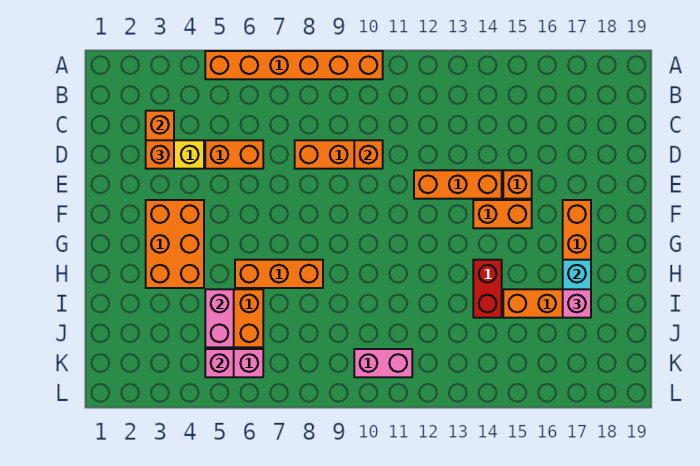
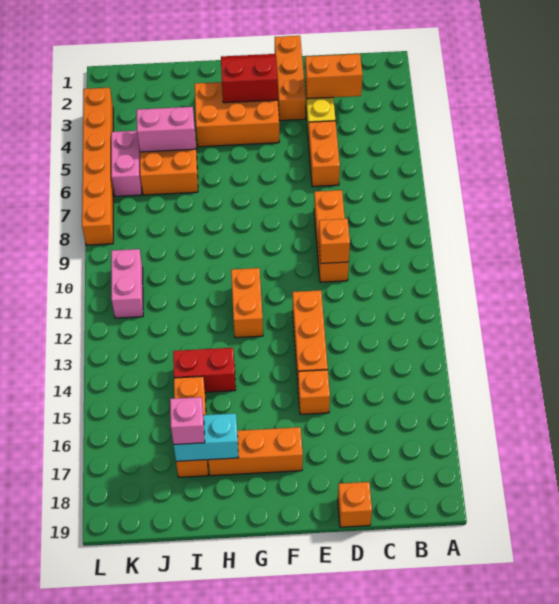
orange 1x6 brick [205,51,383,79] -> orange 1x6 brick moved to [82,88,113,245]
orange 1x1 brick [146,140,174,169] -> orange 1x1 brick moved to [338,482,372,527]
none -> red 2x2 slope [221,54,278,103]
orange 1x2 brick [473,200,532,228] -> orange 1x2 brick moved to [231,268,263,338]
orange 1x3 brick [235,260,323,288] -> orange 1x3 brick moved to [275,36,306,121]
pink 1x1 brick [205,349,234,377] -> none

